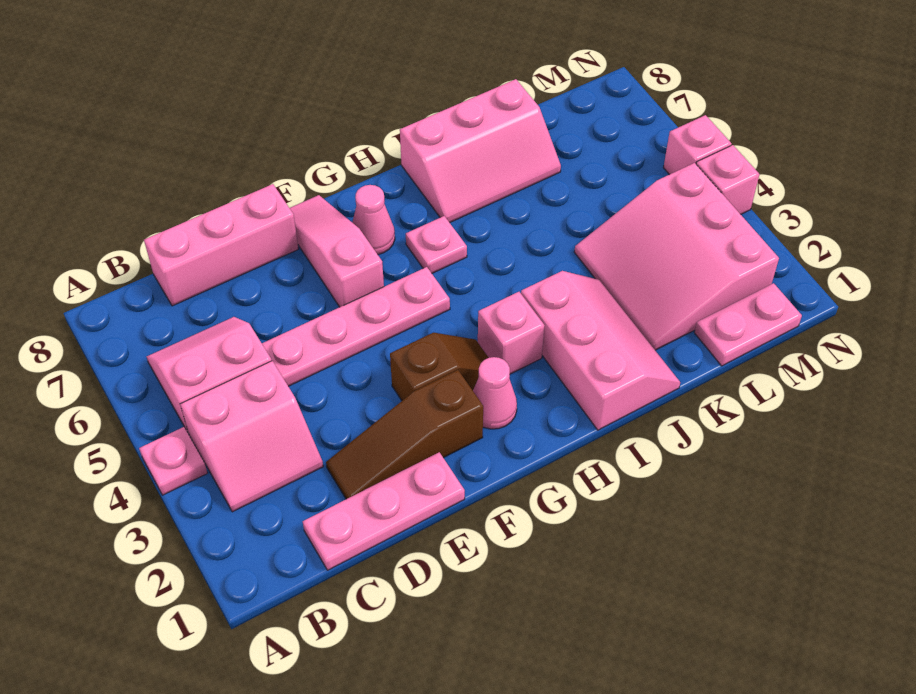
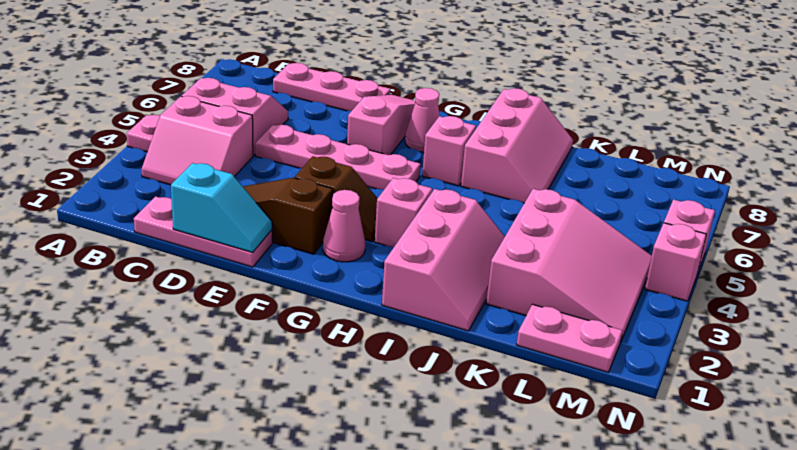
pink 1x3 brick [144,184,298,306] -> pink 1x3 plate [273,63,391,111]
none -> cyan 1x2 slope [171,163,272,252]
pink 1x1 plate [406,216,467,273] -> pink 1x1 brick [422,116,476,186]
pink 2x3 slope [400,79,561,223] -> pink 2x3 slope turned to [461,88,573,203]
pink 3x3 slope [574,163,779,350] -> pink 3x3 slope turned to [486,189,652,343]

